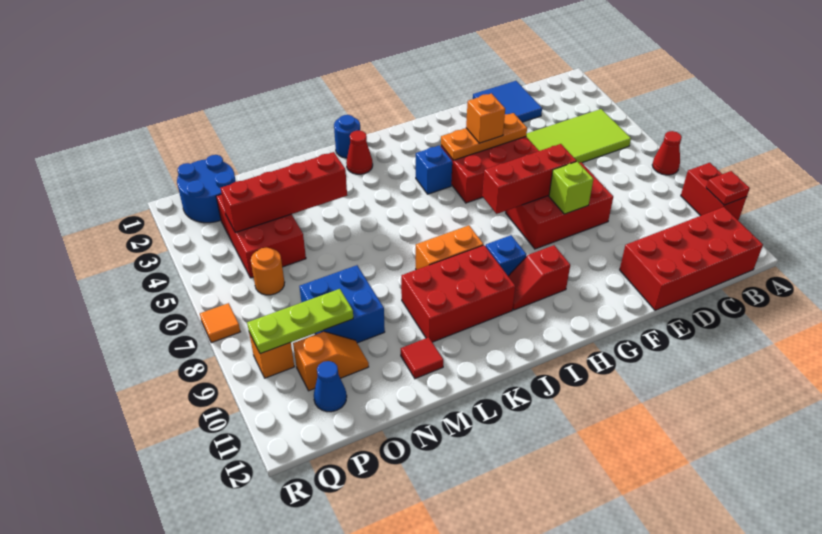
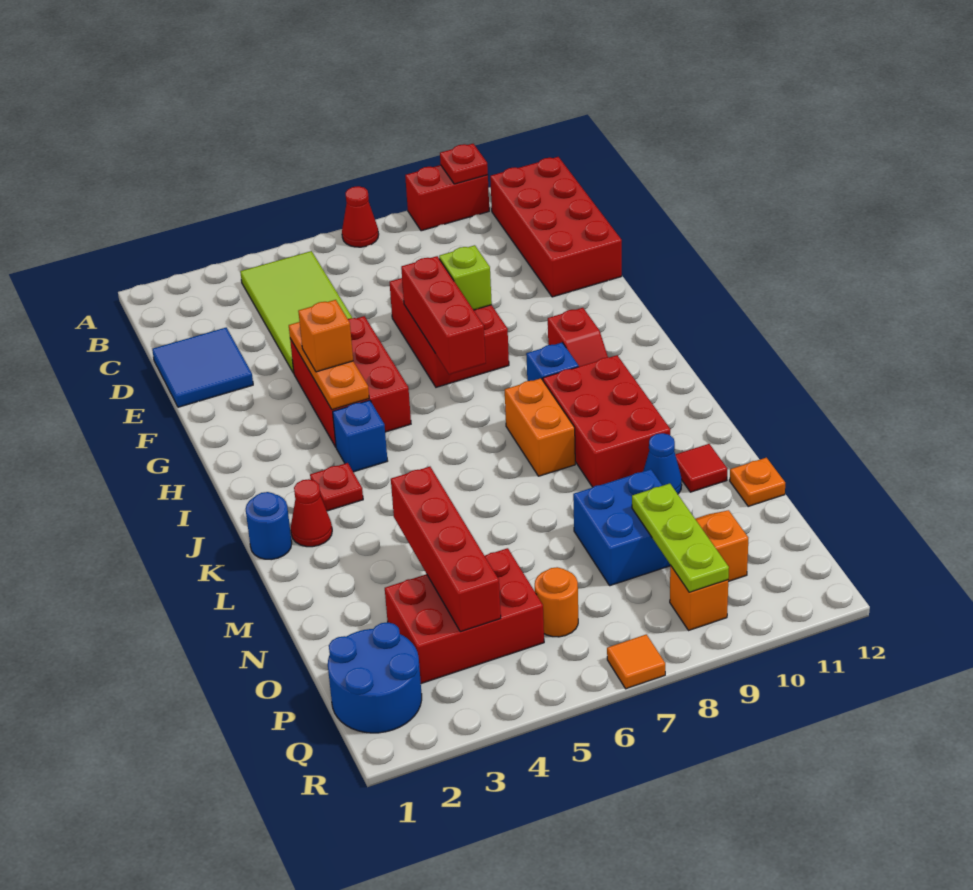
none -> red 1x1 plate [310,463,363,511]
none -> orange 1x1 plate [730,458,785,506]
blue 1x1 cone [314,361,347,412] -> blue 1x1 cone moved to [643,433,682,494]

